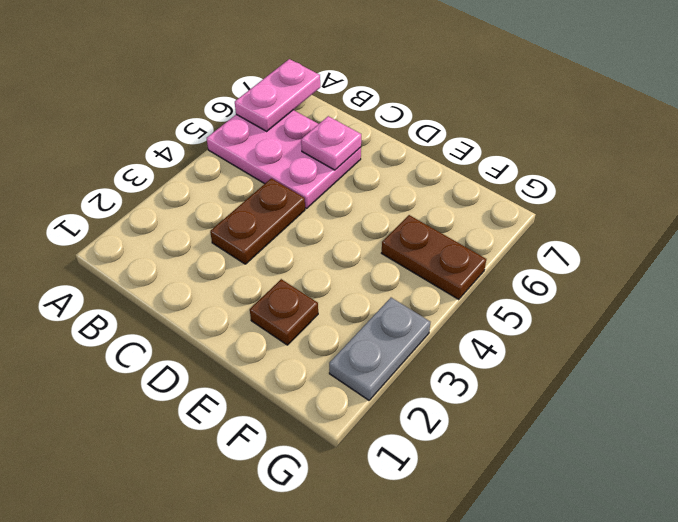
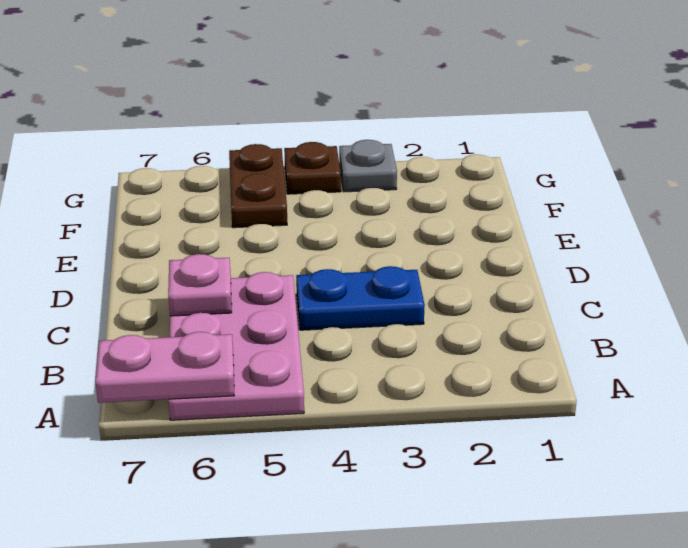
brown 1x2 plate [210,178,305,264] -> blue 1x2 plate [296,266,425,330]
brown 1x1 plate [250,279,318,345] -> brown 1x1 plate moved to [284,142,341,194]
grey 1x2 plate [329,298,430,400] -> grey 1x1 plate [339,140,397,192]

